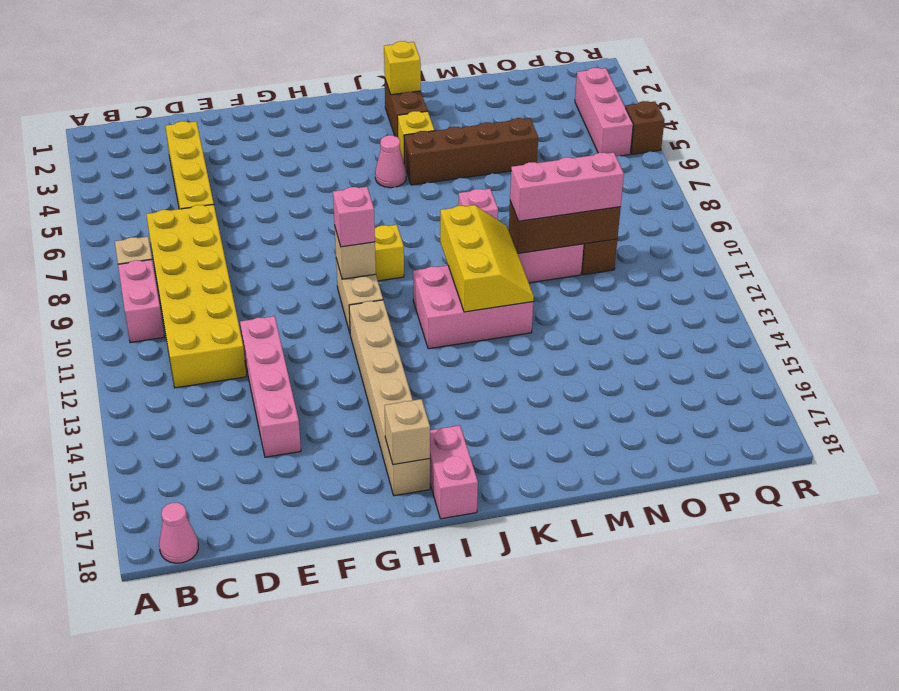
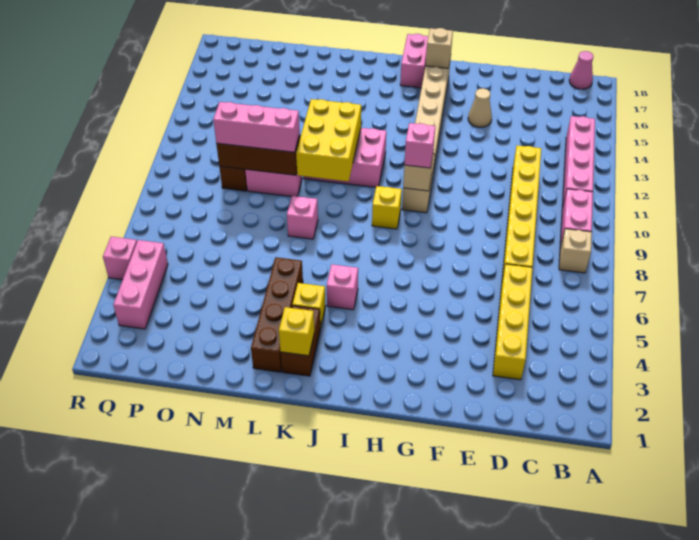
yellow 2x6 brick [146,204,246,388] -> yellow 1x6 brick [502,145,541,279]
pink 1x4 brick [240,316,301,457] -> pink 1x4 brick moved to [562,116,595,208]
none -> tan 1x1 cone [468,88,492,127]
pink 1x1 cone [375,135,406,188] -> pink 1x1 brick [327,264,358,310]
brown 1x4 brick [404,118,538,185] -> brown 1x4 brick turned to [251,257,303,372]
yellow 2x3 slope [440,205,534,312] -> yellow 2x3 brick [296,99,361,181]
brown 1x1 brick [626,101,664,154] -> pink 1x1 brick [103,237,137,280]

